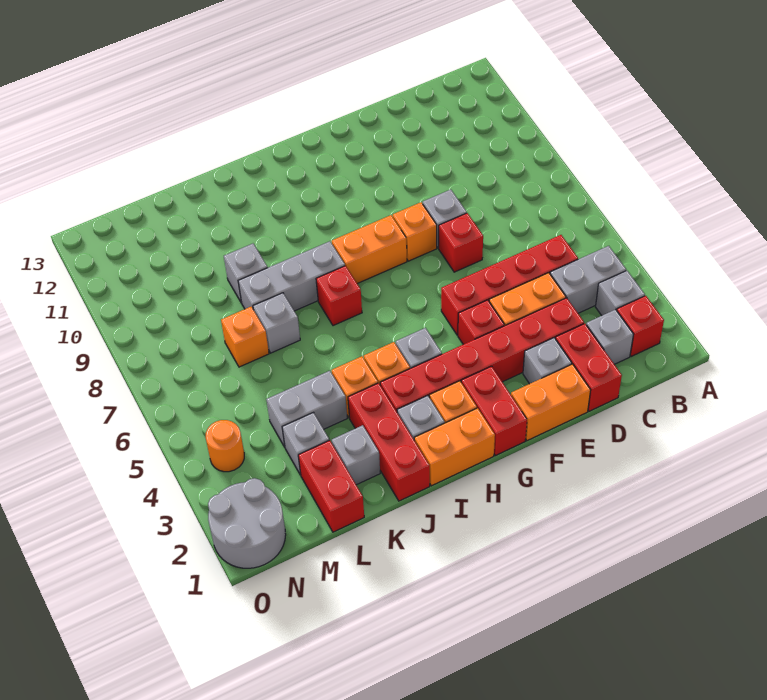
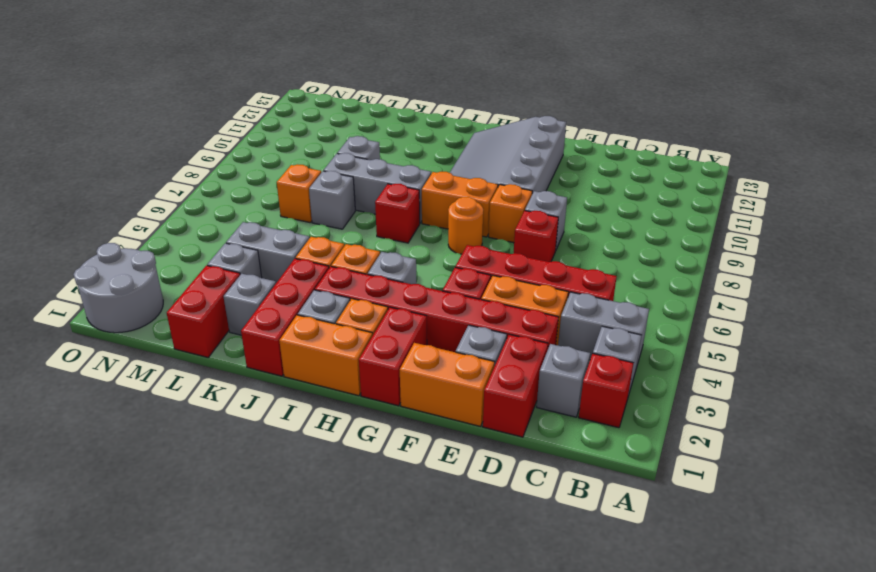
none -> grey 3x4 slope [450,116,566,194]
orange 1x1 round brick [206,420,244,472] -> orange 1x1 round brick moved to [448,197,483,254]

